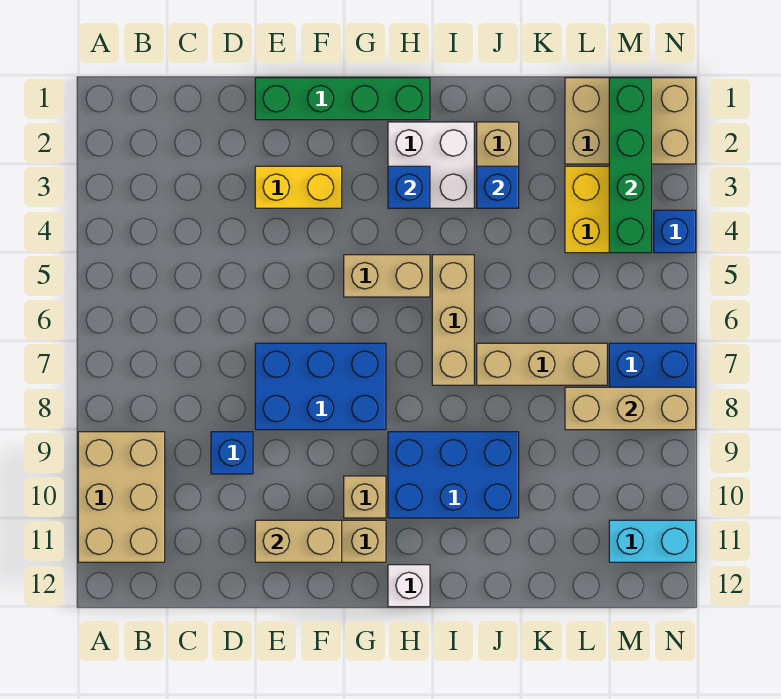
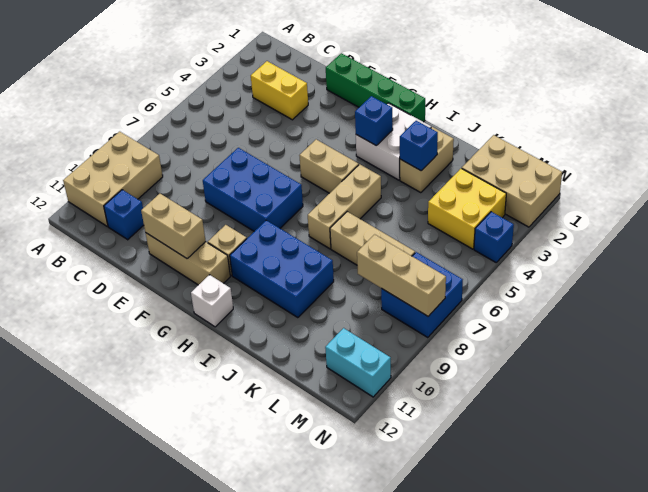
blue 1x1 brick [211,432,253,474] -> blue 1x1 brick moved to [104,190,144,240]
yellow 1x2 brick [255,166,342,208] -> yellow 1x2 brick moved to [251,61,308,120]
green 1x4 brick [609,78,651,253] -> none

